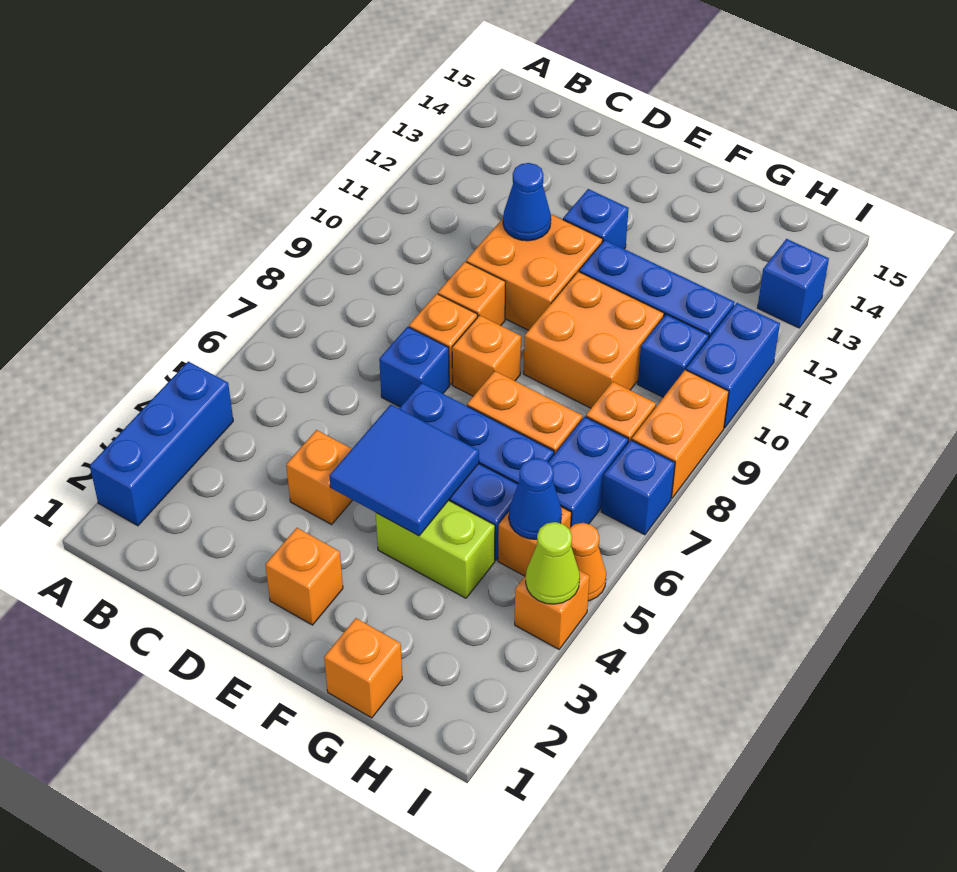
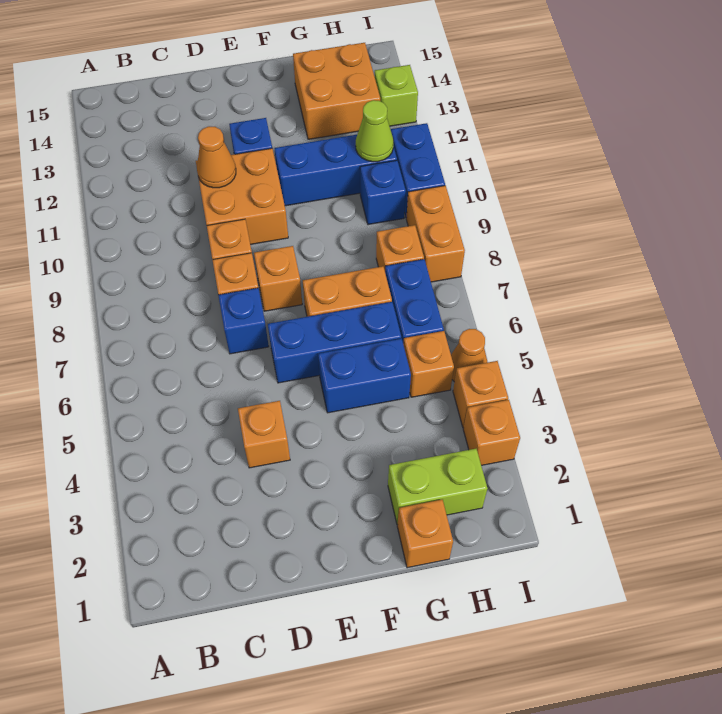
blue 1x3 brick [90,361,233,526] -> none
blue 1x1 cone [503,163,551,241] -> orange 1x1 cone [197,126,236,188]
orange 1x1 brick [265,528,343,625] -> orange 1x1 brick moved to [463,400,520,465]
blue 2x2 tile [330,405,479,536] -> none
lime 1x2 brick [376,500,495,598] -> lime 1x2 brick moved to [388,449,488,525]
orange 2x2 brick [524,272,664,408] -> orange 2x2 brick moved to [293,43,380,139]
blue 1x1 cone [509,458,562,539] -> none
lime 1x1 cone [526,522,580,604] -> lime 1x1 cone moved to [356,100,393,162]
blue 1x1 brick [601,440,675,535] -> none
blue 1x1 brick [757,239,829,328] -> lime 1x1 brick [374,65,418,126]

